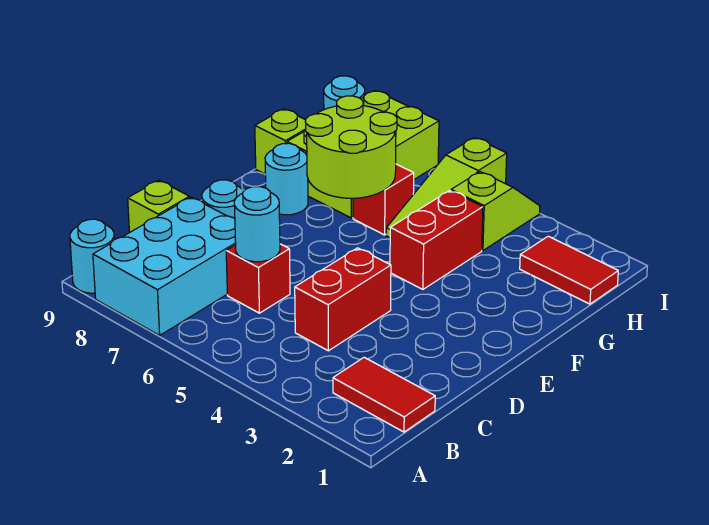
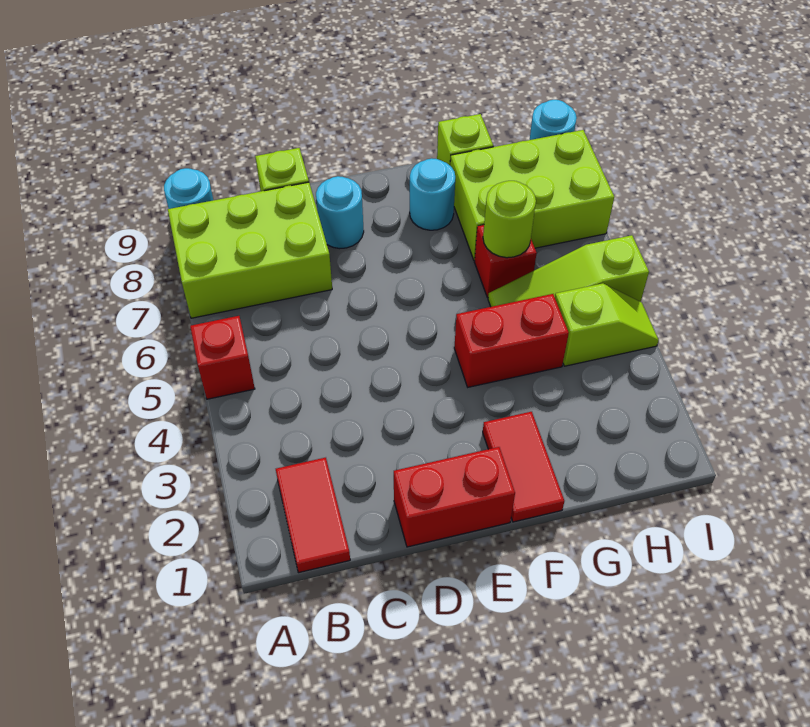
cyan 2x3 brick [93,197,236,335] -> lime 2x3 brick [168,182,332,318]
red 1x2 brick [295,248,391,351] -> red 1x2 brick moved to [394,447,515,547]
red 1x1 brick [226,244,290,313] -> red 1x1 brick moved to [190,316,255,399]
cyan 1x1 round brick [234,187,280,262] -> none
lime 2x2 round brick [305,96,397,198] -> lime 1x1 round brick [483,181,536,258]
red 1x2 tile [520,236,618,304] -> red 1x2 tile moved to [483,412,564,522]

